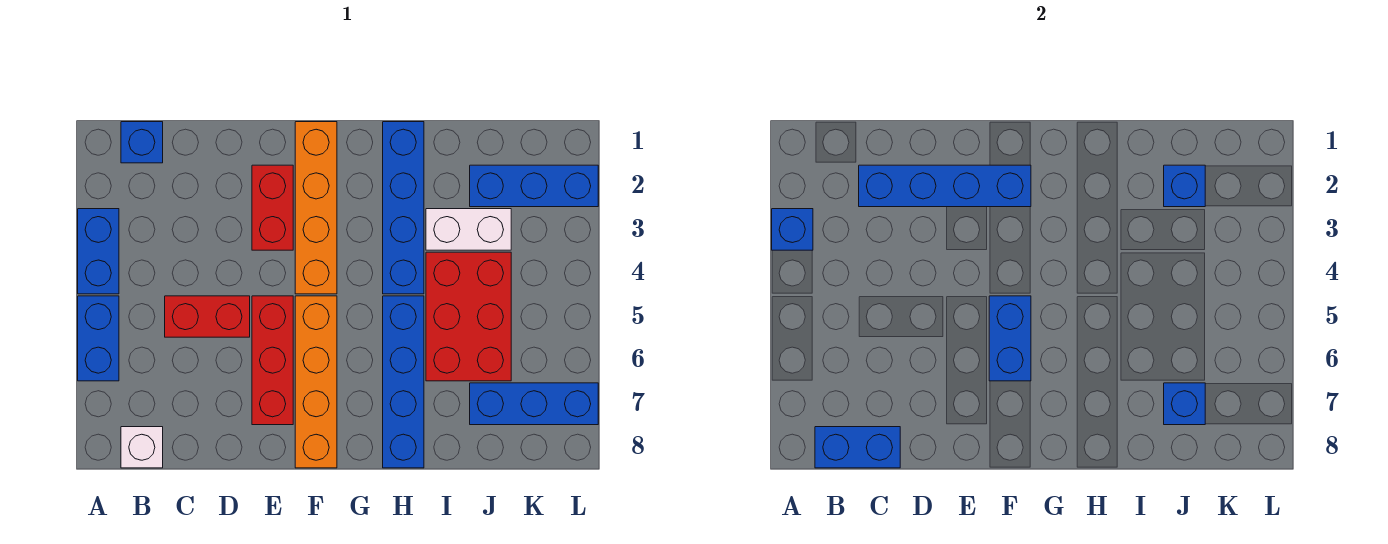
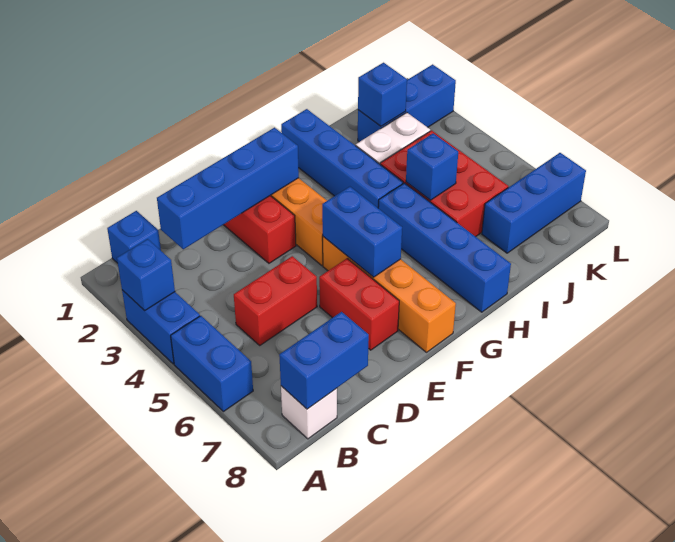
red 1x3 brick [252,296,293,425] -> red 1x2 brick [319,259,399,350]
blue 1x1 brick [1164,383,1205,425] -> blue 1x1 brick moved to [406,133,458,200]

